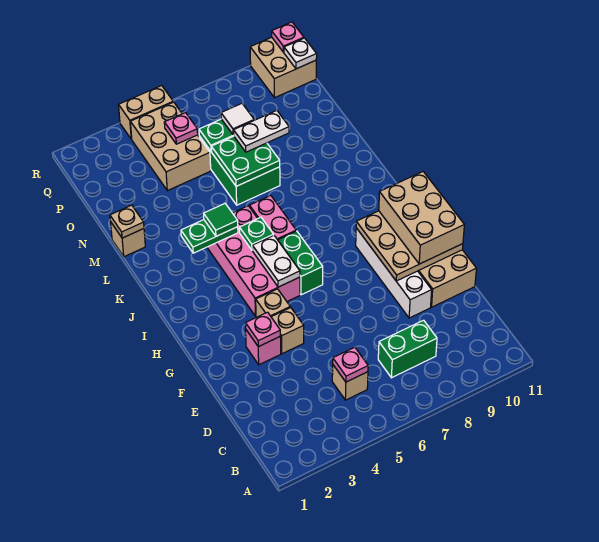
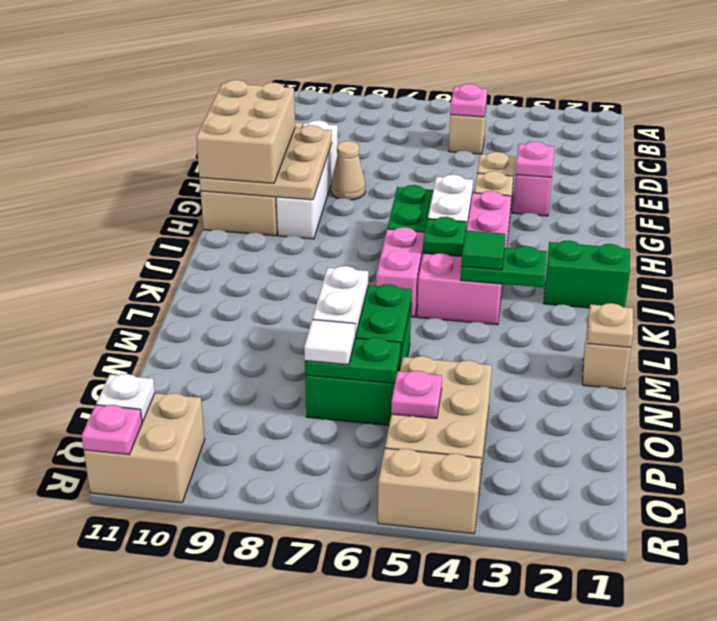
green 1x2 brick [378,320,437,378] -> green 1x2 brick moved to [544,240,630,308]
none -> tan 1x1 cone [331,141,365,200]
white 1x2 plate [234,110,289,152] -> white 1x2 plate turned to [312,266,368,336]

